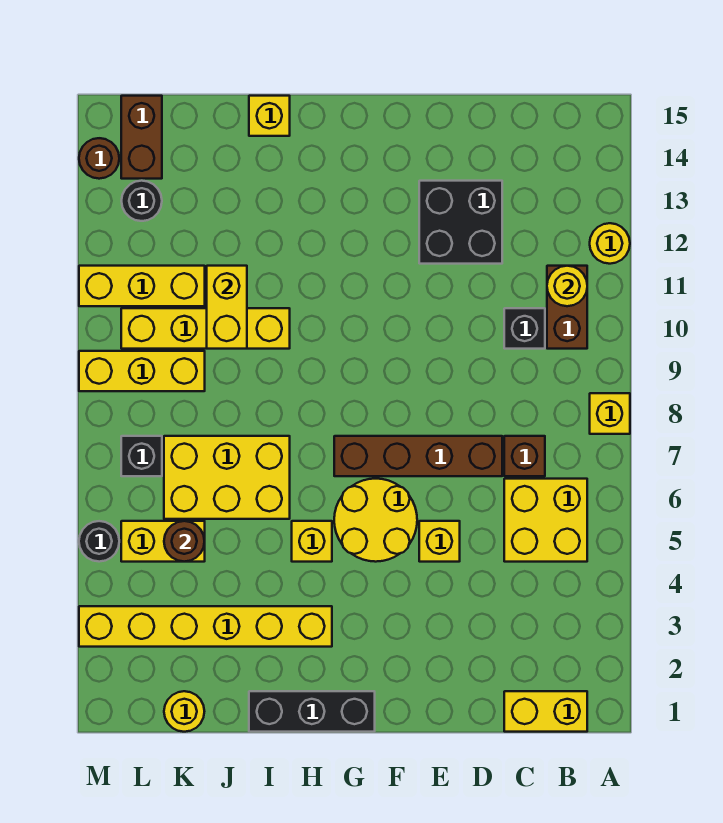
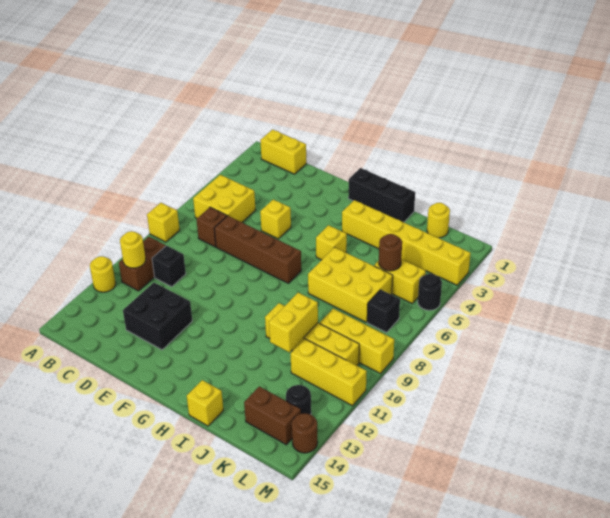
yellow 2x2 round brick [334,479,417,562] -> none
brown 1x2 brick [121,96,162,179] -> brown 1x2 brick turned to [244,386,301,445]

